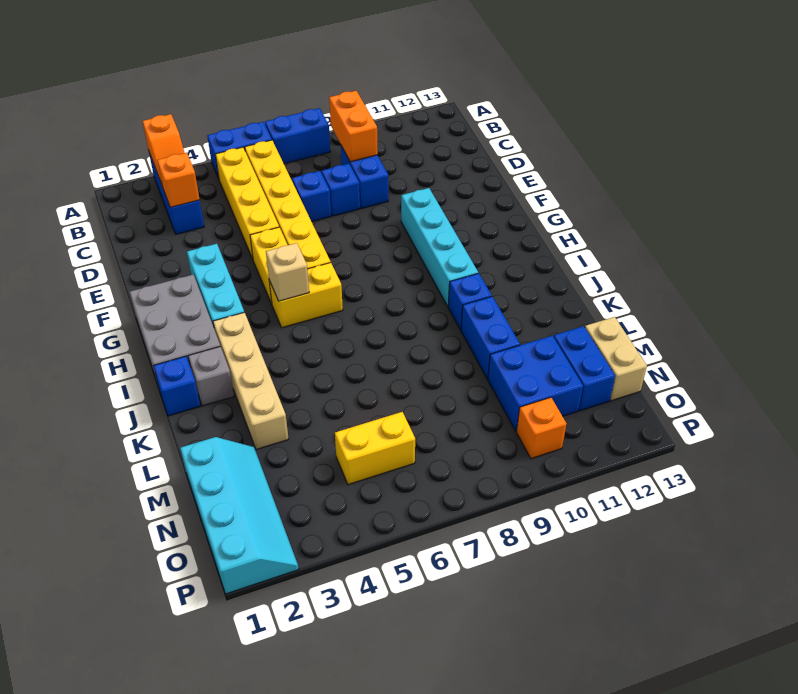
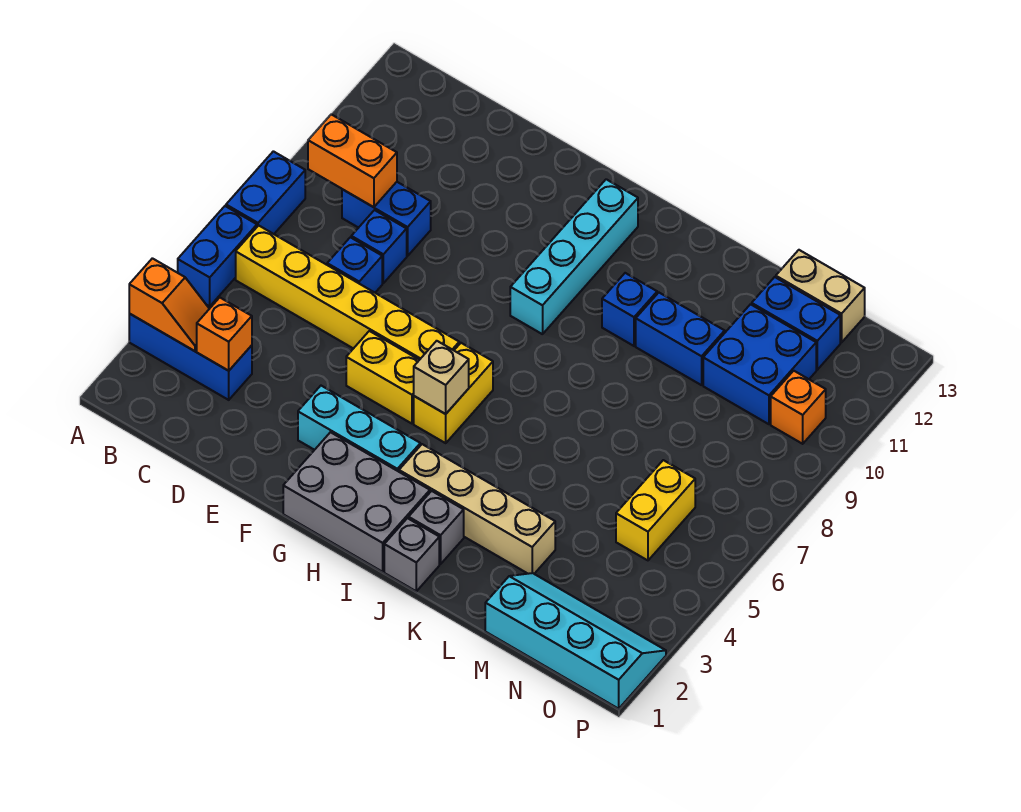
yellow 1x4 brick [215,147,279,259] -> none
cyan 1x4 brick [401,188,478,306] -> cyan 1x4 brick turned to [510,179,638,334]
blue 1x1 brick [153,356,200,416] -> grey 1x1 brick [384,518,439,591]

